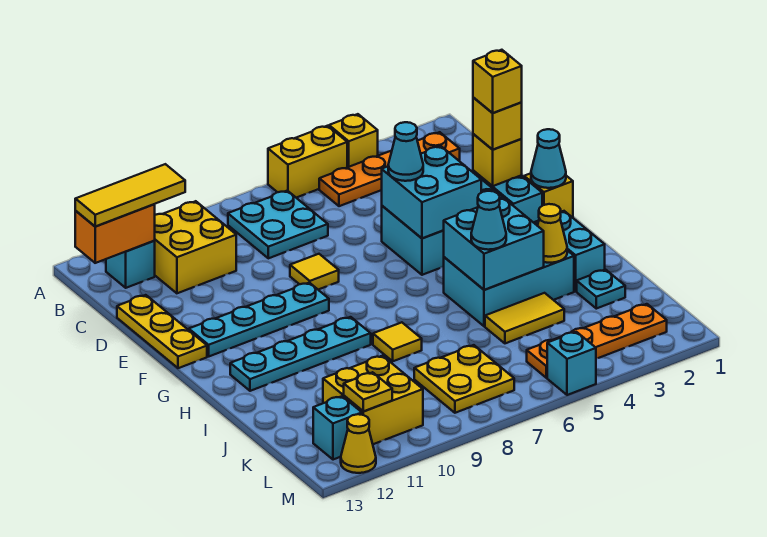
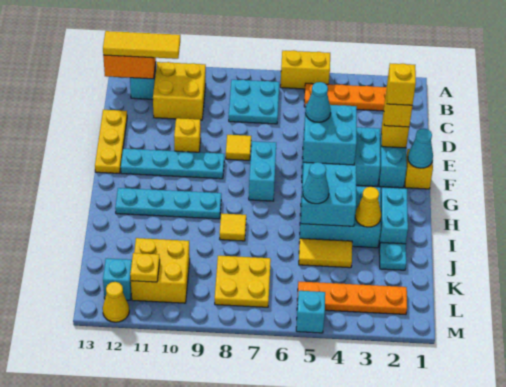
yellow 1x1 brick [329,114,378,167] -> yellow 1x1 brick moved to [174,118,201,152]
none -> cyan 1x2 brick [249,141,276,201]

